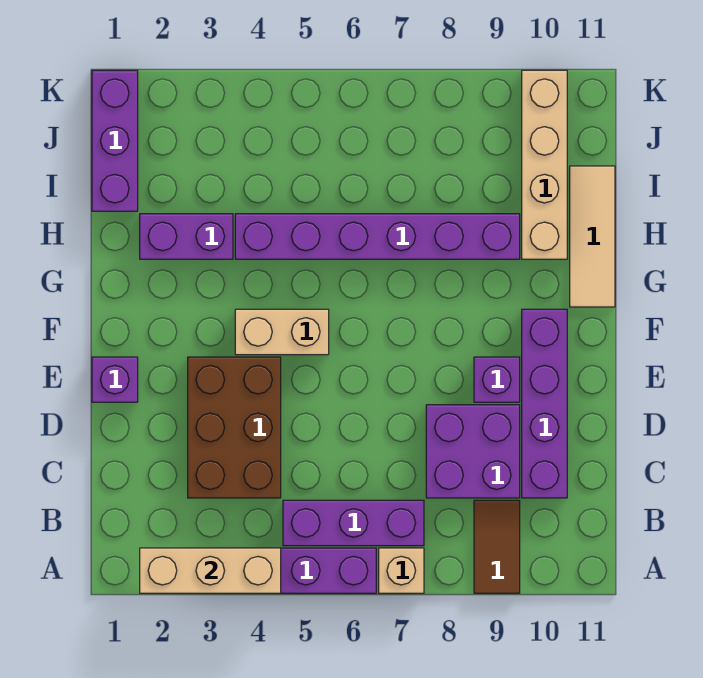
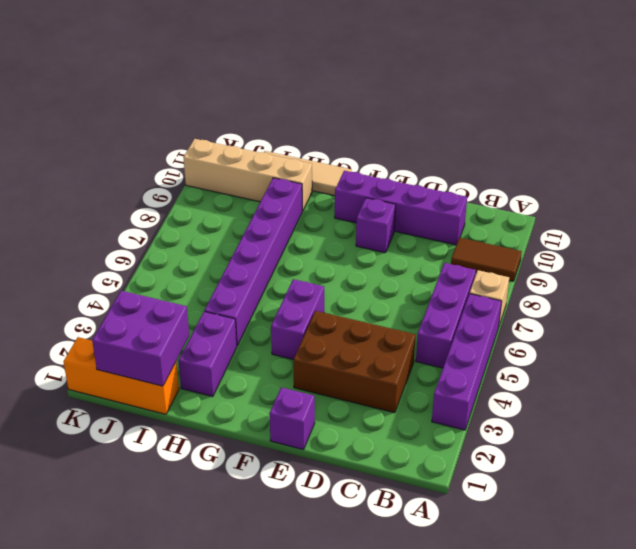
tan 1x3 brick [140,548,281,593] -> none
purple 2x2 brick [426,405,520,498] -> purple 2x2 brick moved to [92,291,189,386]
tan 1x2 brick [235,309,329,355] -> purple 1x2 brick [271,279,324,359]
purple 1x3 brick [92,70,138,211] -> orange 1x3 brick [63,337,179,414]

